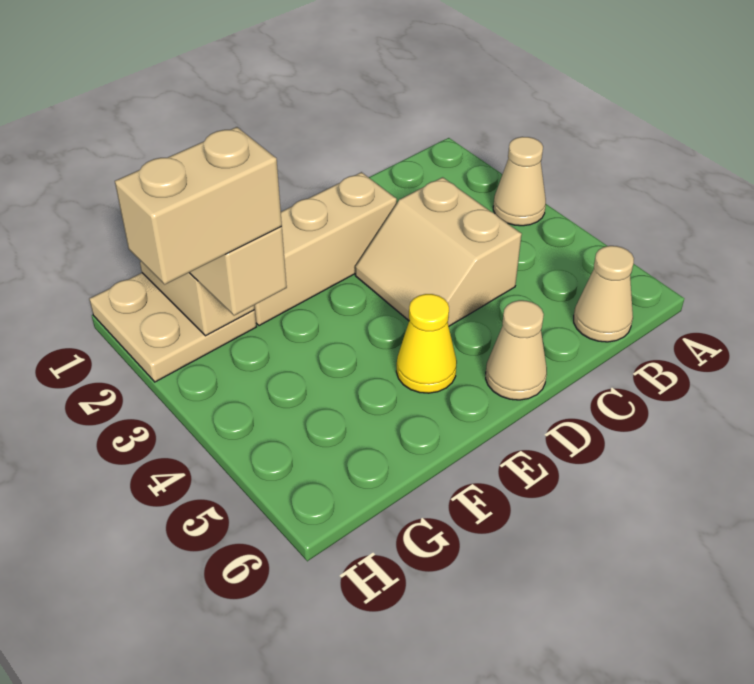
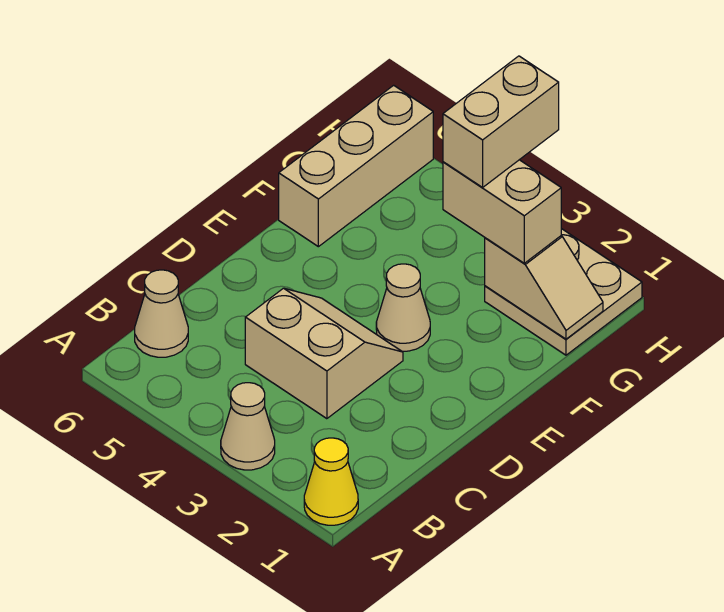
tan 1x3 brick [254,172,397,326] -> tan 1x3 brick moved to [279,85,433,247]
tan 1x1 cone [486,300,547,400] -> tan 1x1 cone moved to [376,264,430,351]
yellow 1x1 cone [396,294,457,393] -> yellow 1x1 cone moved to [304,438,358,525]

